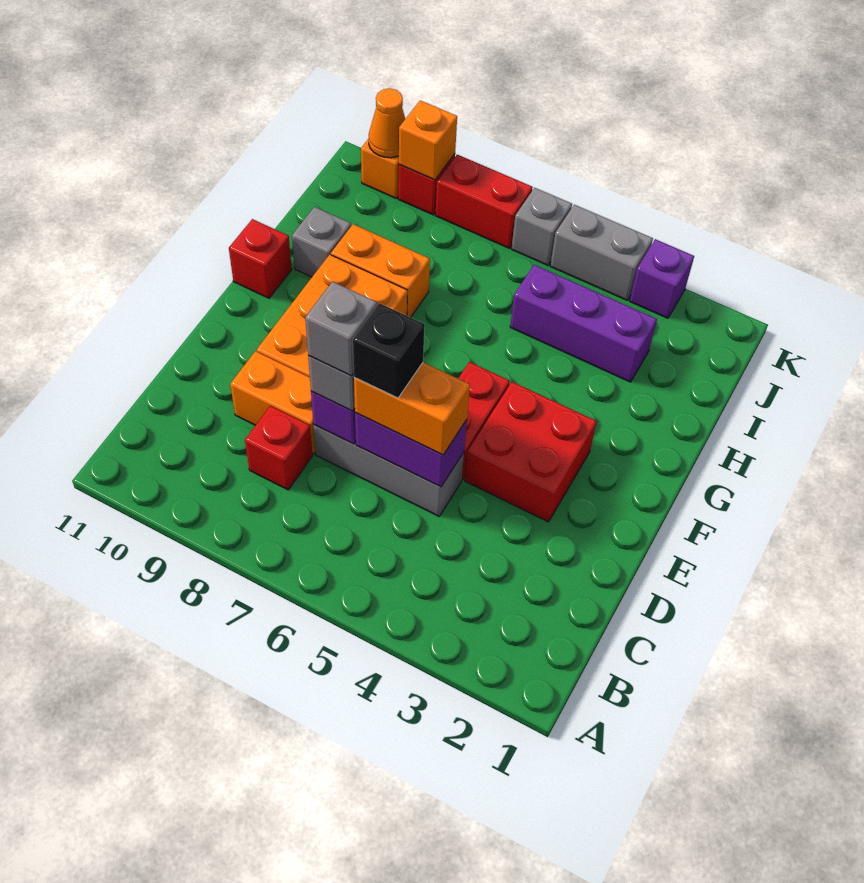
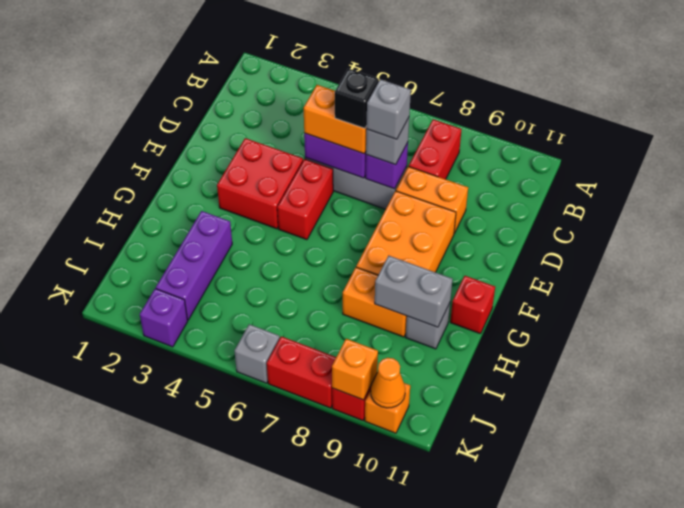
red 1x1 brick [245,406,313,490] -> red 1x2 brick [409,119,461,179]
purple 1x3 brick [510,265,657,382] -> purple 1x3 brick turned to [156,211,232,320]
grey 1x2 brick [550,205,653,300] -> grey 1x2 brick moved to [375,256,453,327]

